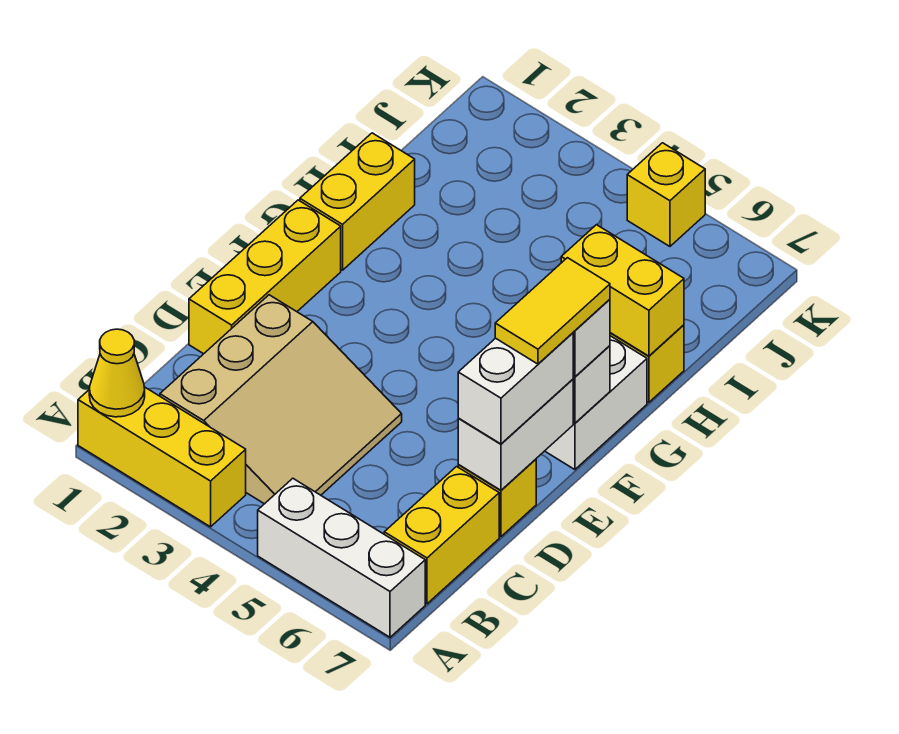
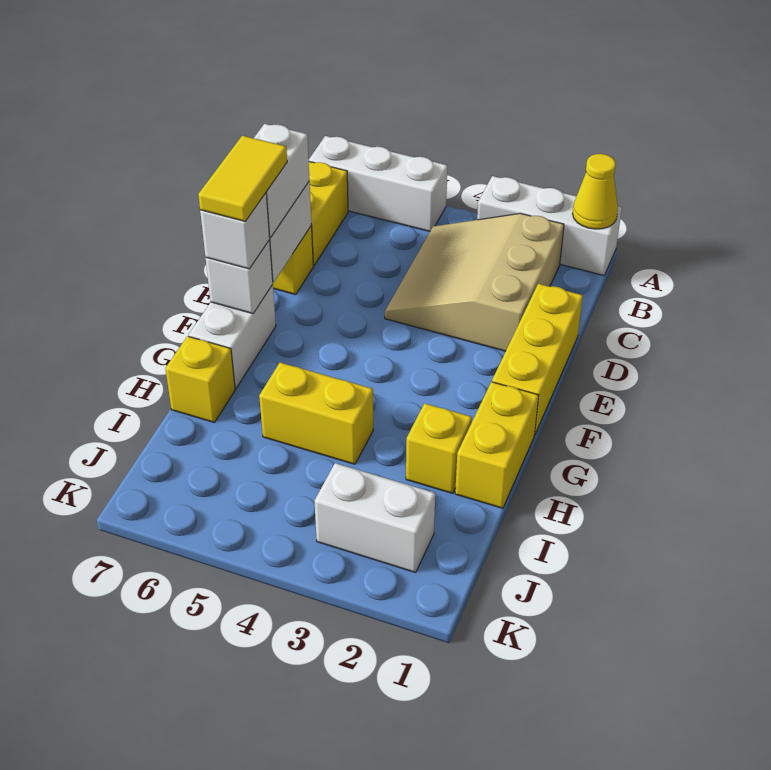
yellow 1x3 brick [78,387,246,527] -> white 1x3 brick [477,176,622,275]
yellow 1x2 brick [561,225,684,356] -> yellow 1x2 brick moved to [259,363,373,464]
none -> white 1x2 brick [315,463,435,573]
yellow 1x1 brick [627,143,705,246] -> yellow 1x1 brick moved to [406,403,472,493]

